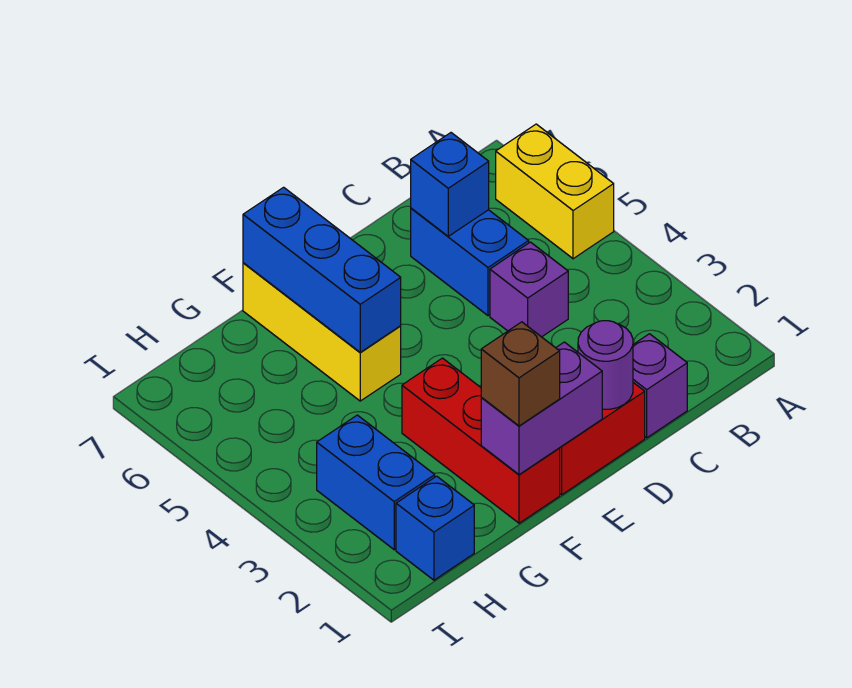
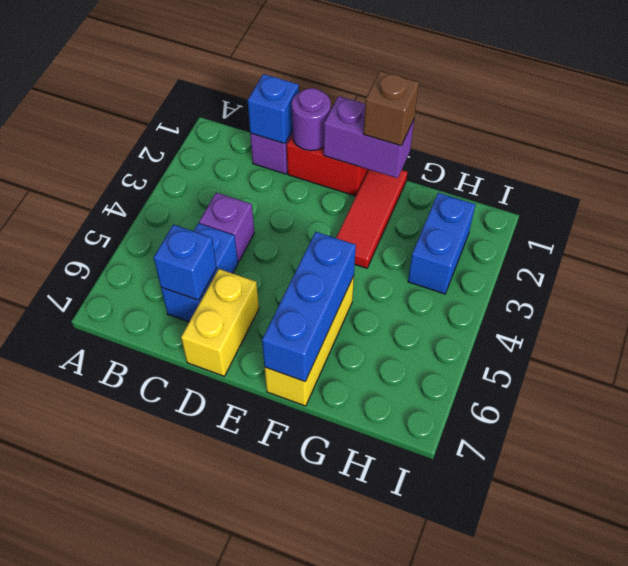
yellow 1x2 brick [496,124,614,259] -> yellow 1x2 brick moved to [181,269,259,376]
red 1x3 brick [402,358,560,523] -> red 1x3 tile [336,170,407,268]
blue 1x1 brick [396,476,474,580] -> blue 1x1 brick moved to [248,74,299,144]

